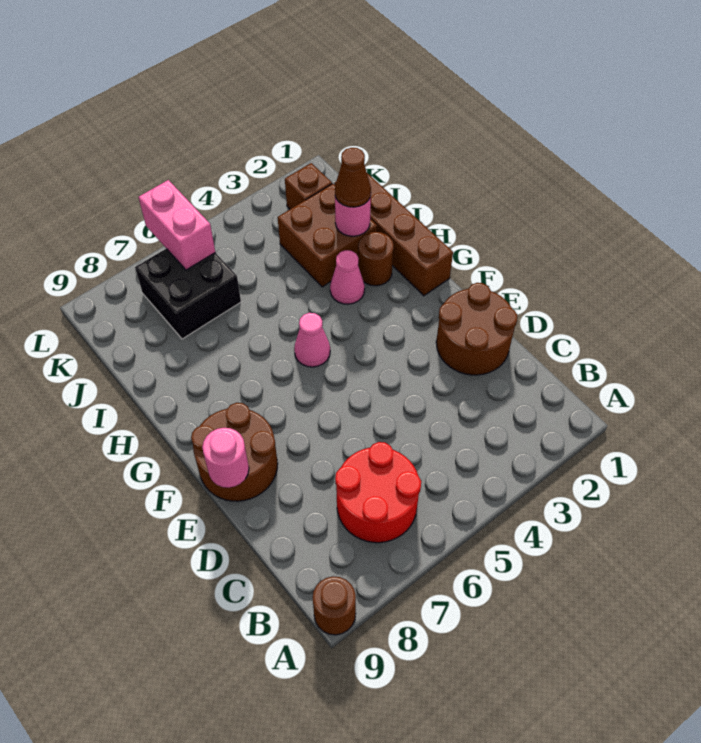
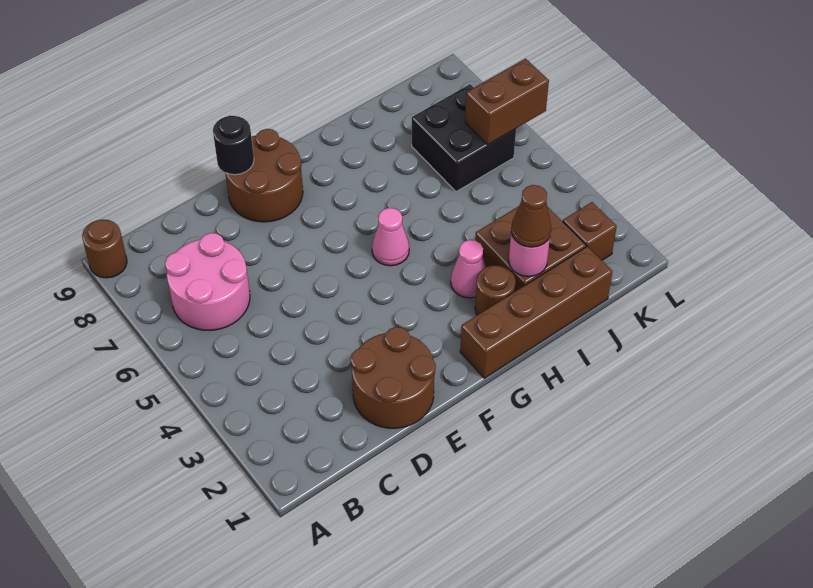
red 2x2 round brick [335,442,421,543] -> pink 2x2 round brick [165,233,250,330]
pink 1x1 round brick [202,428,249,488] -> black 1x1 round brick [213,115,254,175]
pink 1x2 brick [138,180,215,270] -> brown 1x2 brick [465,59,549,145]

